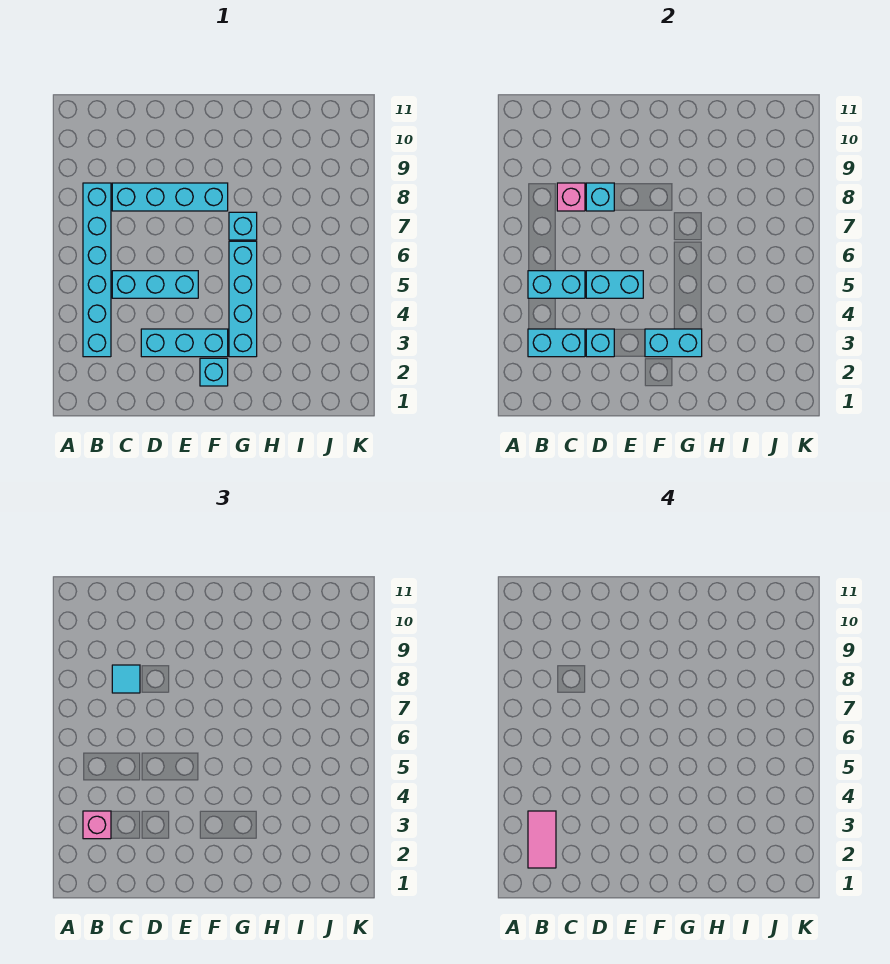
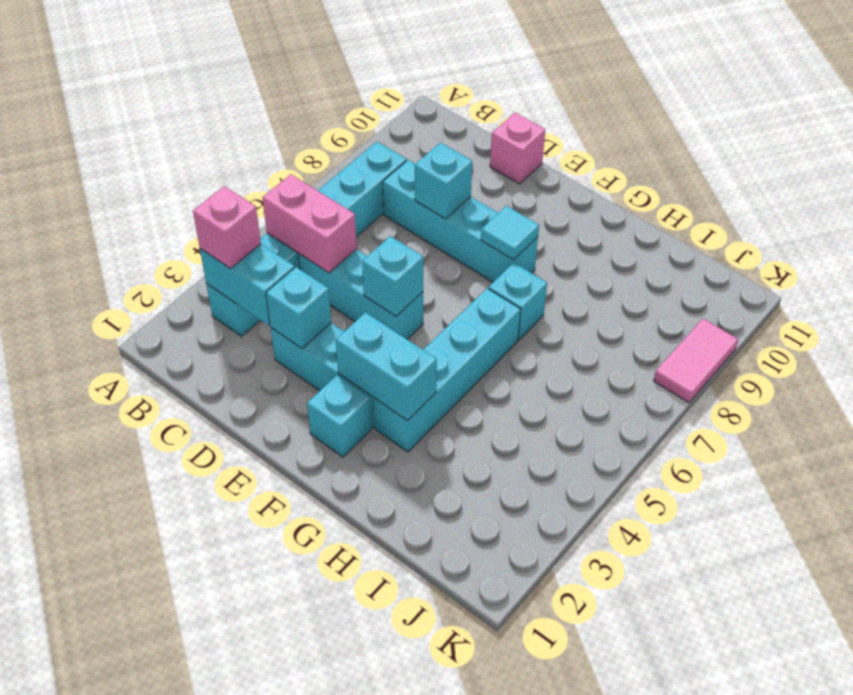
pink 1x2 tile [528,811,556,868] -> pink 1x2 tile moved to [654,319,738,403]
cyan 1x2 brick [528,271,585,298] -> pink 1x2 brick [262,174,357,273]
pink 1x1 brick [557,183,585,211] -> pink 1x1 brick moved to [490,113,545,184]
cyan 1x1 tile [112,665,140,693] -> cyan 1x1 tile moved to [481,206,539,260]
cyan 1x2 brick [586,271,643,298] -> cyan 1x1 brick [362,236,423,316]

